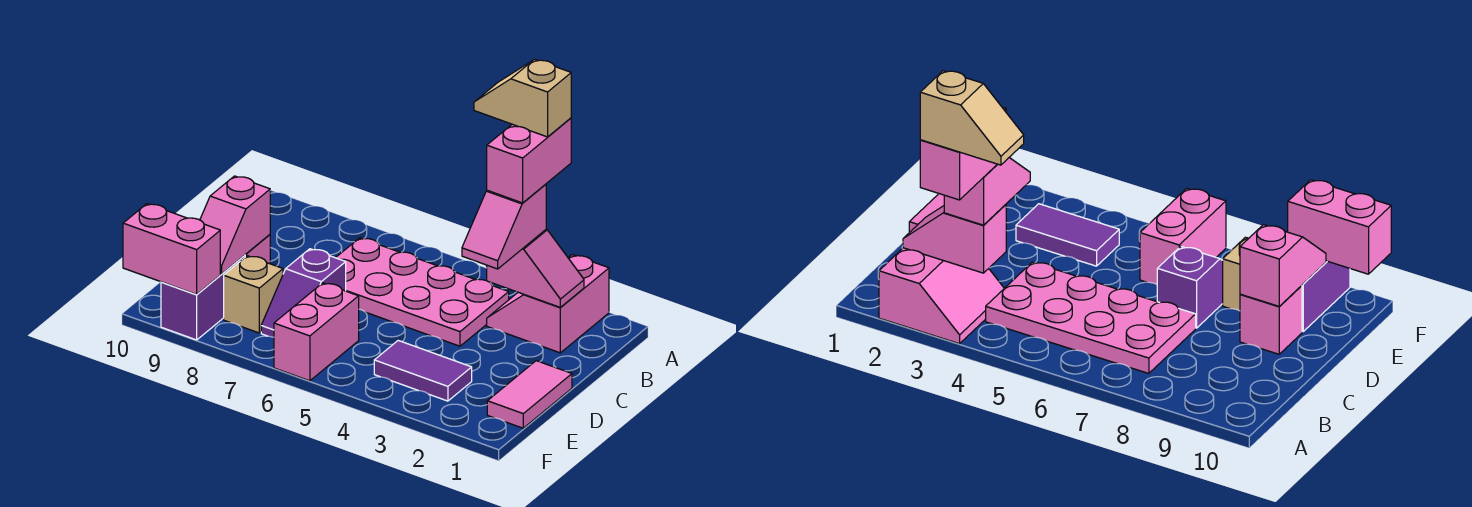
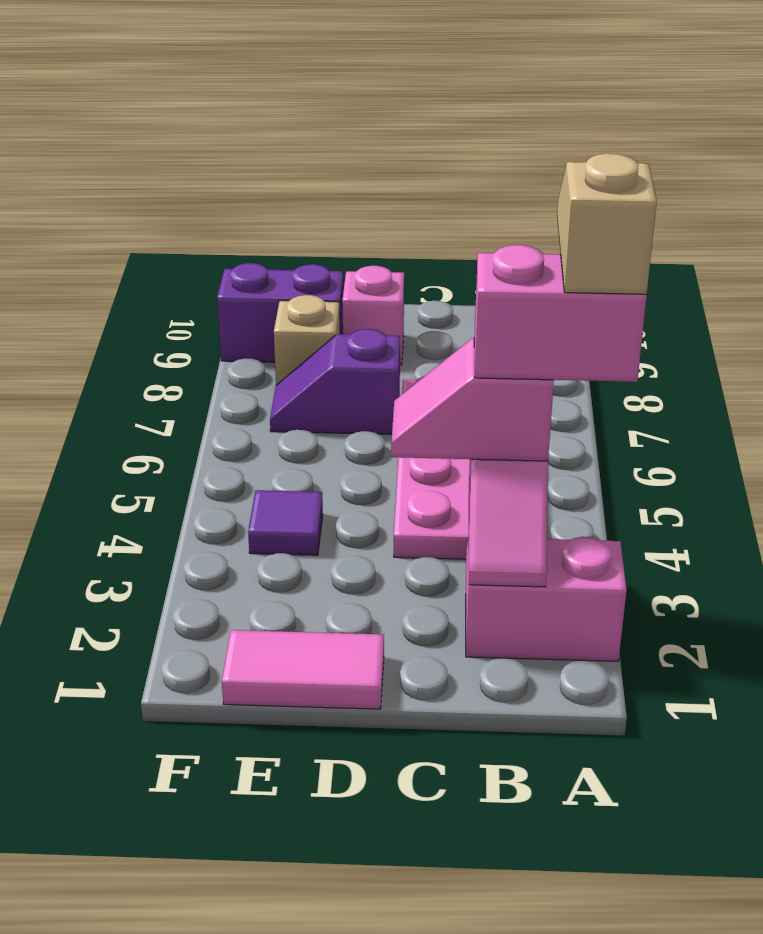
pink 1x2 slope [200,176,270,274] -> none
purple 1x2 tile [374,341,472,401] -> purple 1x1 tile [248,490,323,555]
pink 1x2 brick [274,283,359,381] -> none
pink 1x2 brick [123,204,220,294] -> none

